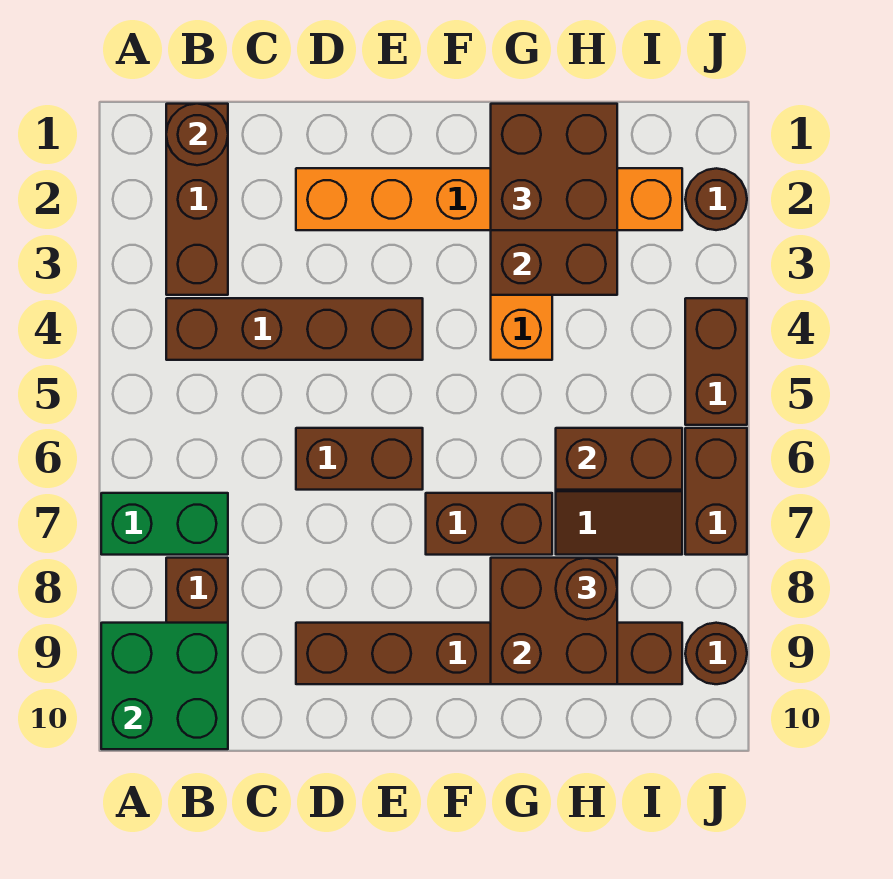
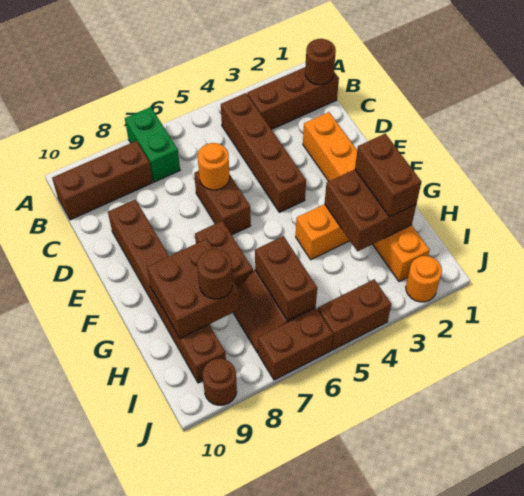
green 2x2 brick [101,623,228,749] -> none
none -> orange 1x1 round brick [198,143,230,190]
brown 2x2 brick [491,104,617,230] -> brown 1x2 brick [355,134,421,217]
brown 1x1 round brick [685,168,747,230] -> orange 1x1 round brick [406,256,442,302]

